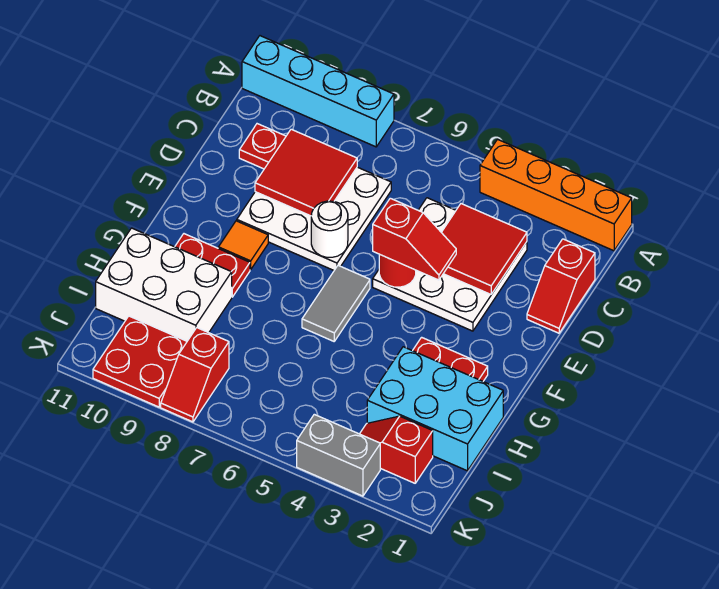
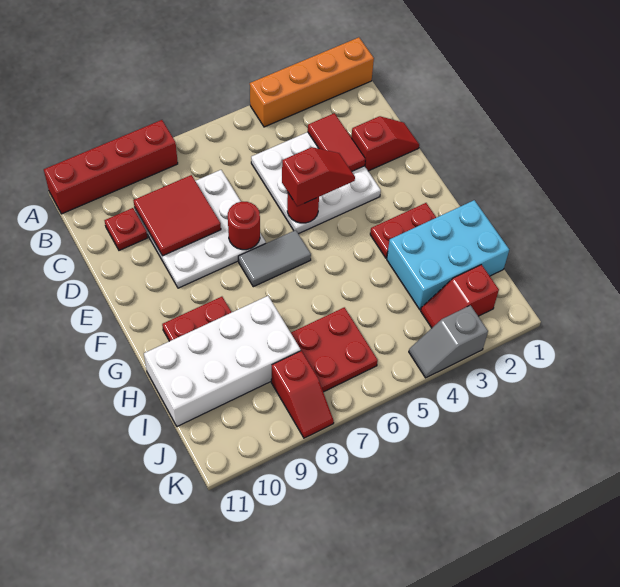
cyan 1x4 brick [242,36,394,147] -> red 1x4 brick [44,120,178,214]
red 1x2 slope [527,239,595,333] -> red 1x2 slope turned to [351,116,419,171]
red 2x2 tile [441,204,527,294] -> red 1x2 tile [308,113,365,171]
white 1x1 round brick [311,201,348,257] -> red 1x1 round brick [228,202,260,250]
grey 1x2 tile [302,266,370,341] -> grey 1x2 tile turned to [238,230,311,287]
orange 1x1 tile [218,221,268,270] -> none
white 2x3 brick [96,228,232,341] -> white 2x4 brick [144,296,301,426]
red 2x2 plate [93,316,187,407] -> red 2x2 plate moved to [291,307,378,392]
grey 1x2 brick [297,414,380,496] -> grey 1x2 slope [409,305,488,378]

